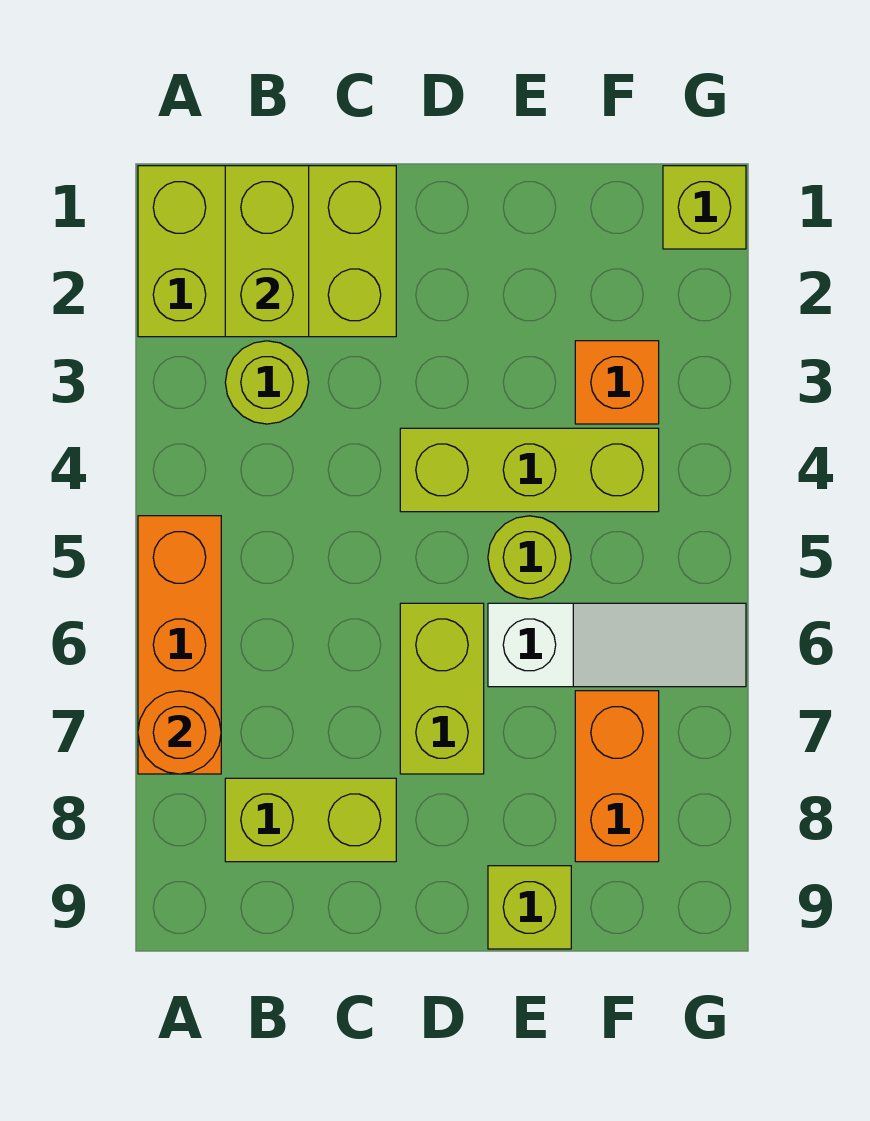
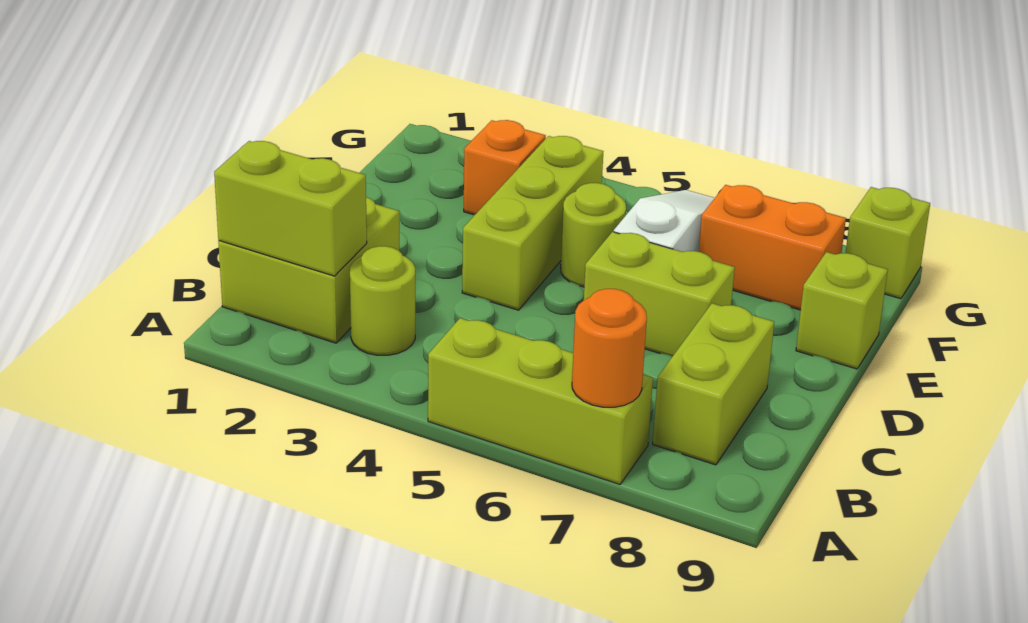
lime 2x3 brick [138,166,396,337] -> lime 2x2 brick [218,197,399,343]
orange 1x3 brick [138,516,221,774] -> lime 1x3 brick [428,318,653,484]
lime 1x1 brick [663,166,746,249] -> lime 1x1 brick moved to [846,187,930,299]

